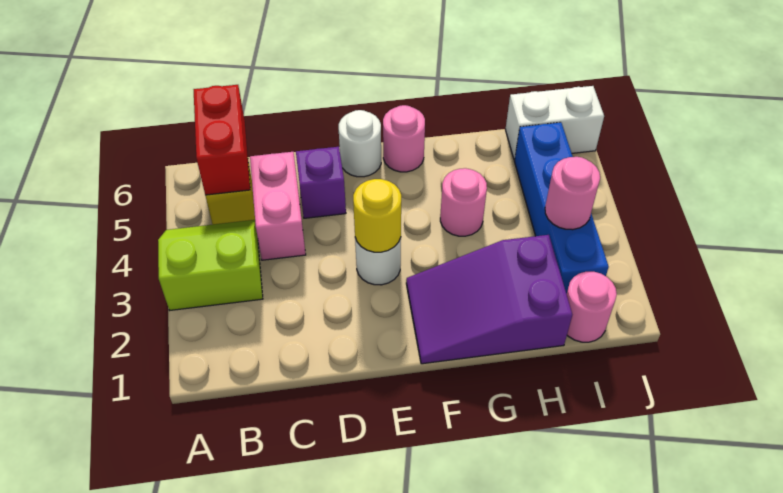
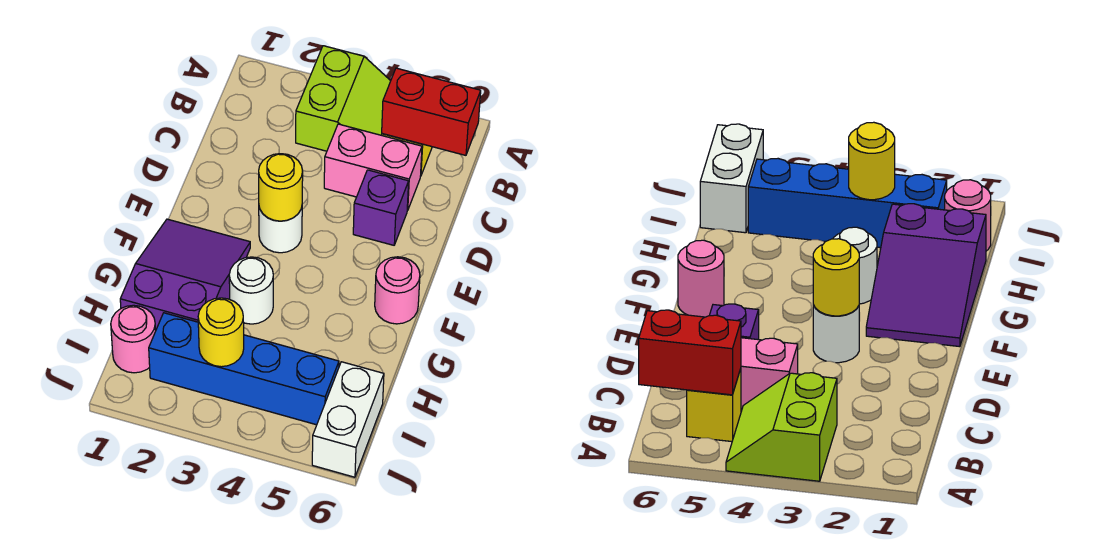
white 1x1 round brick [339,110,381,177] -> white 1x1 round brick moved to [229,257,273,324]
pink 1x1 round brick [440,168,487,236] -> none
pink 1x1 round brick [545,157,600,230] -> yellow 1x1 round brick [198,298,244,367]

